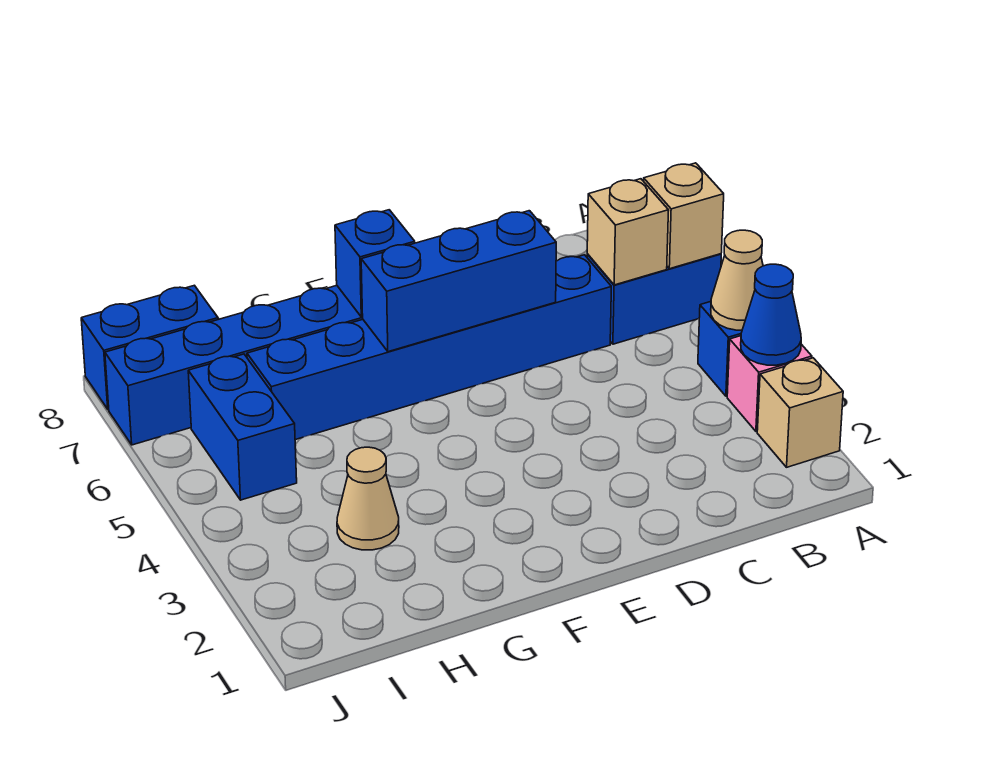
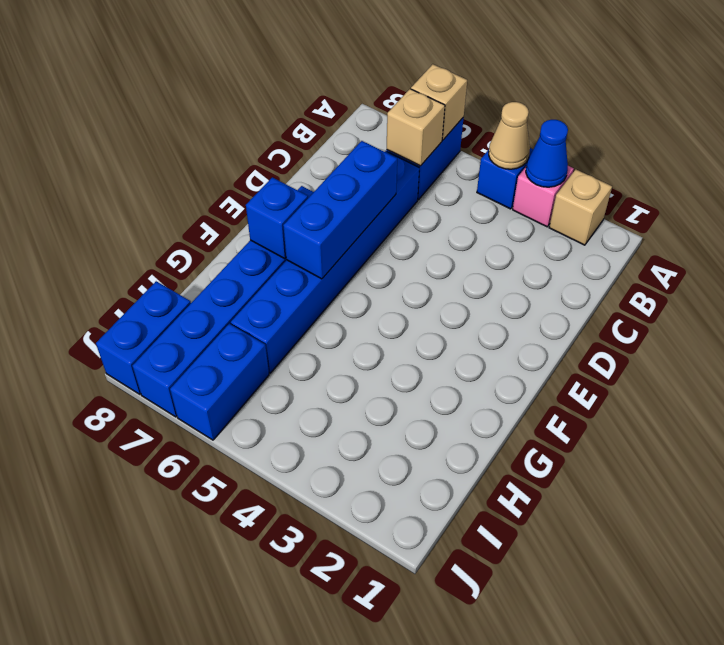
tan 1x1 cone [337,447,399,550] -> none
blue 1x2 brick [188,354,297,500] -> blue 1x2 brick turned to [170,324,269,440]

